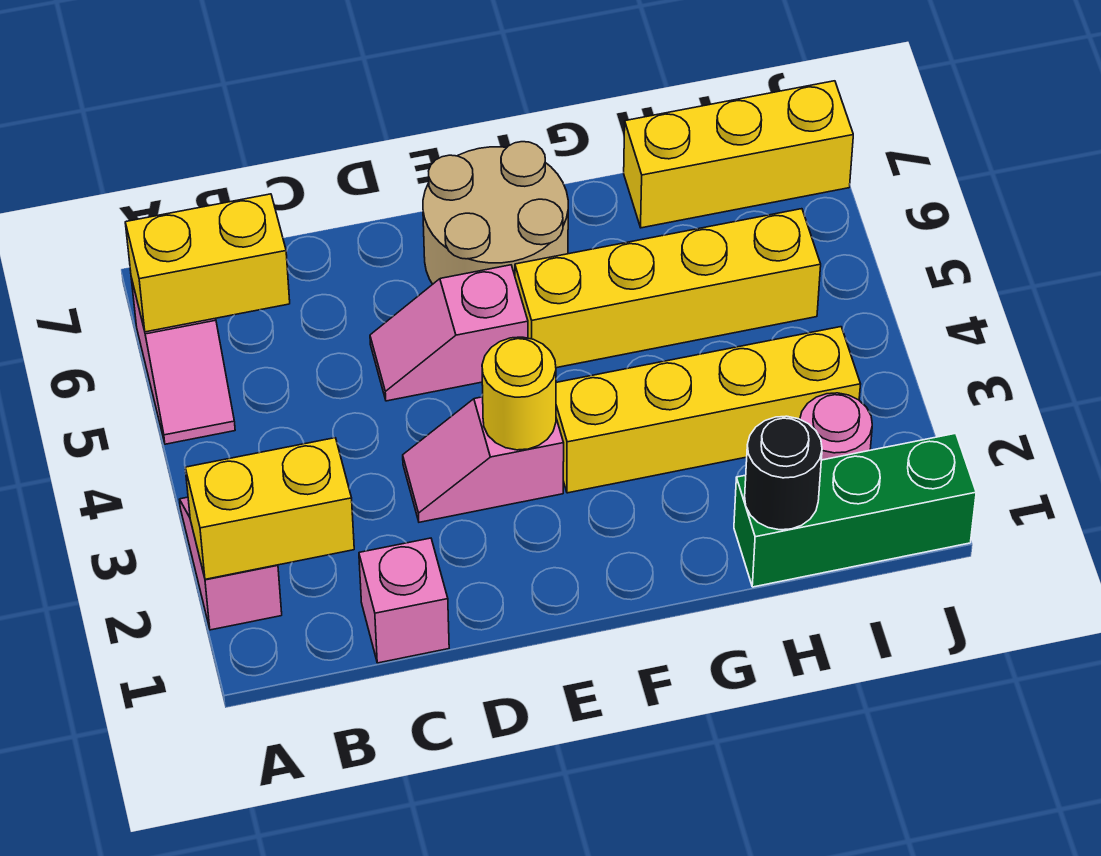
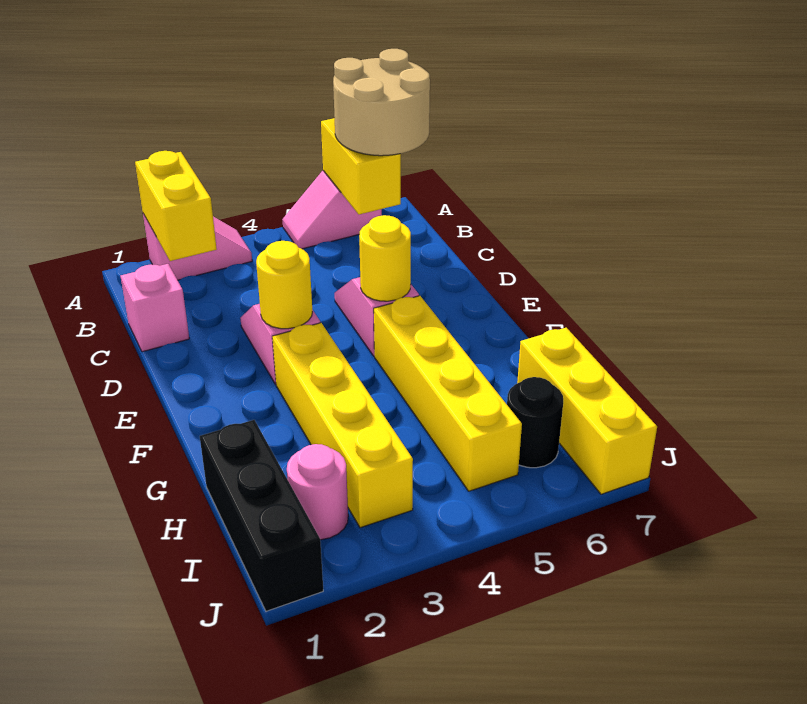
none -> yellow 1x1 round brick [359,215,411,301]
tan 2x2 round brick [423,142,568,284] -> tan 2x2 round brick moved to [333,49,430,156]
green 1x3 brick [734,433,976,587] -> black 1x3 brick [200,420,323,611]
black 1x1 round brick [745,416,822,530] -> black 1x1 round brick moved to [507,377,563,468]

